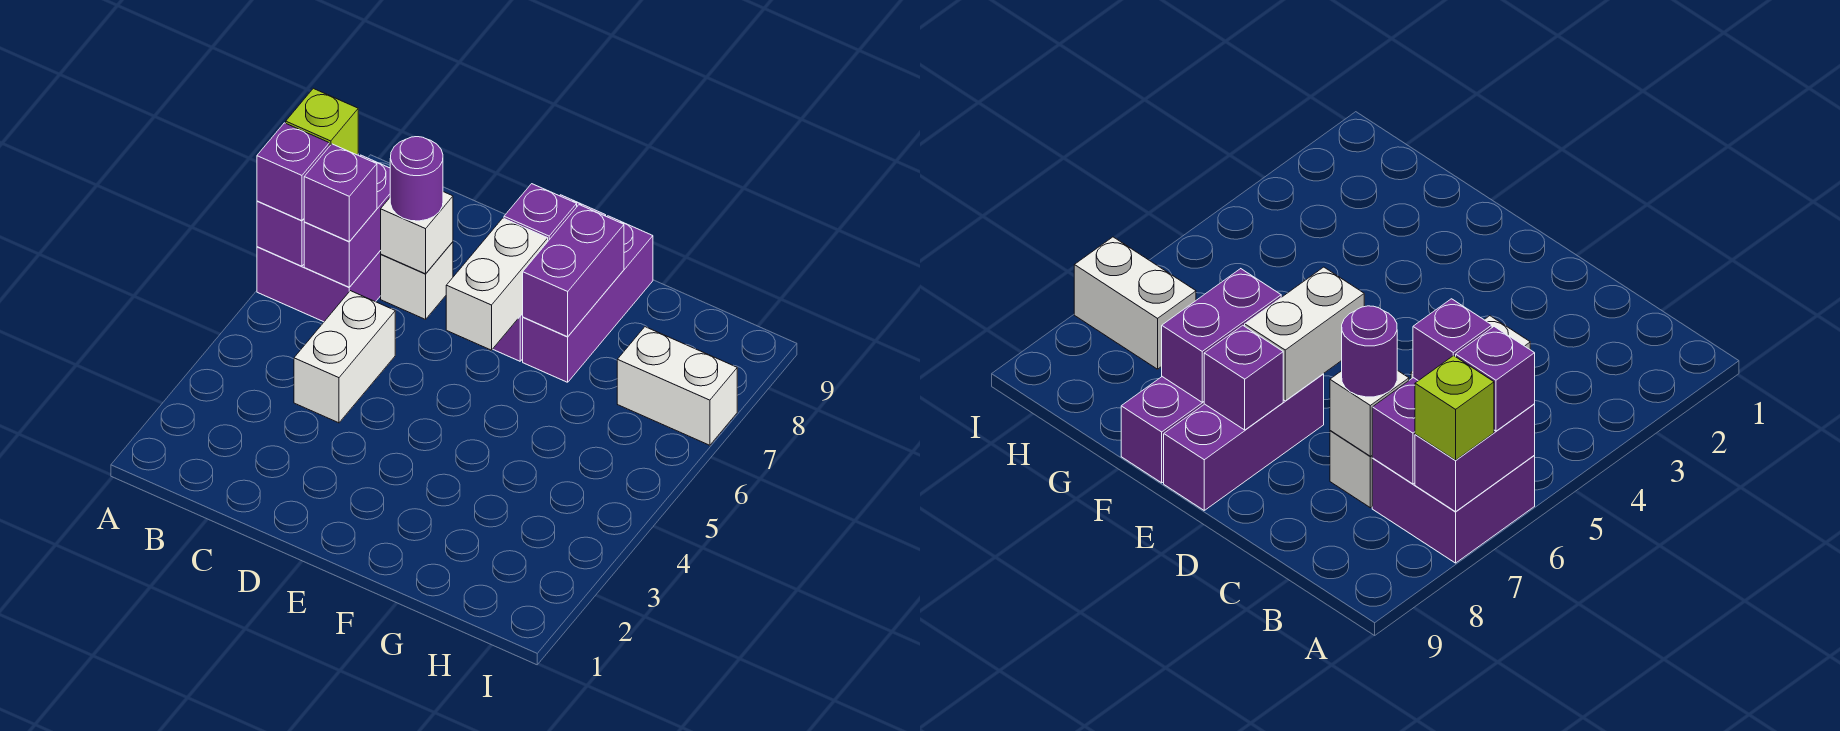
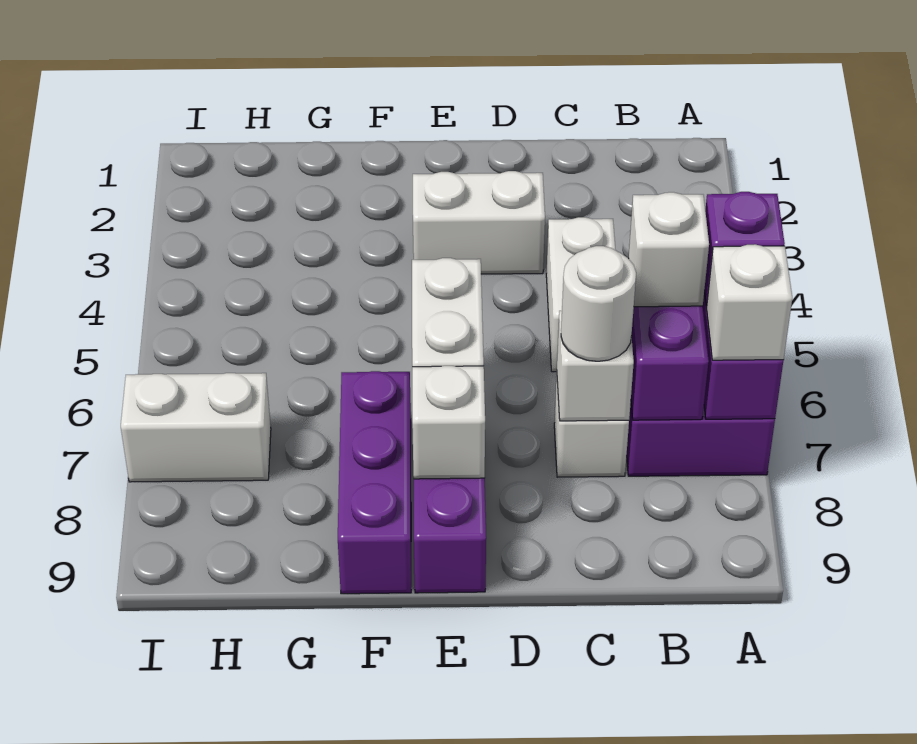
lime 1x1 brick [286,88,358,155] -> white 1x1 brick [707,244,792,360]
purple 1x1 brick [304,144,377,242] -> white 1x1 brick [628,192,709,307]
purple 1x1 round brick [390,137,443,221] -> white 1x1 round brick [561,246,636,361]
none -> white 1x2 brick [413,171,545,274]
purple 1x1 brick [504,184,577,241] -> white 1x1 brick [412,366,485,479]
purple 1x2 brick [523,205,624,337] -> none

